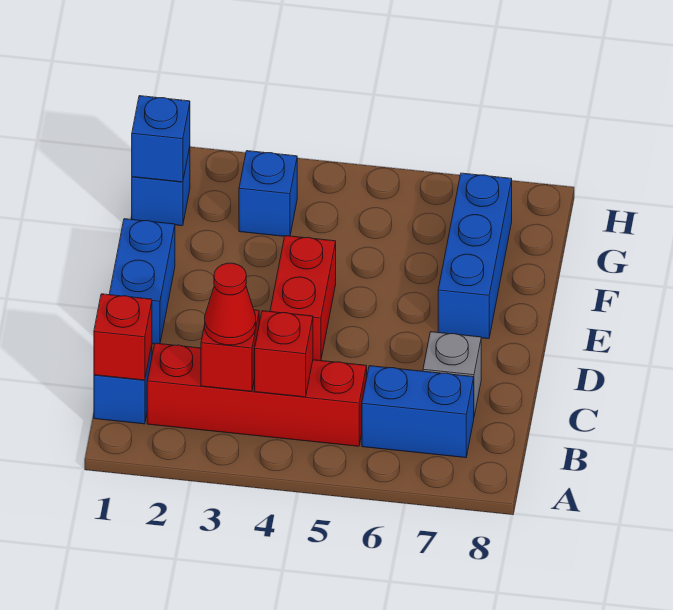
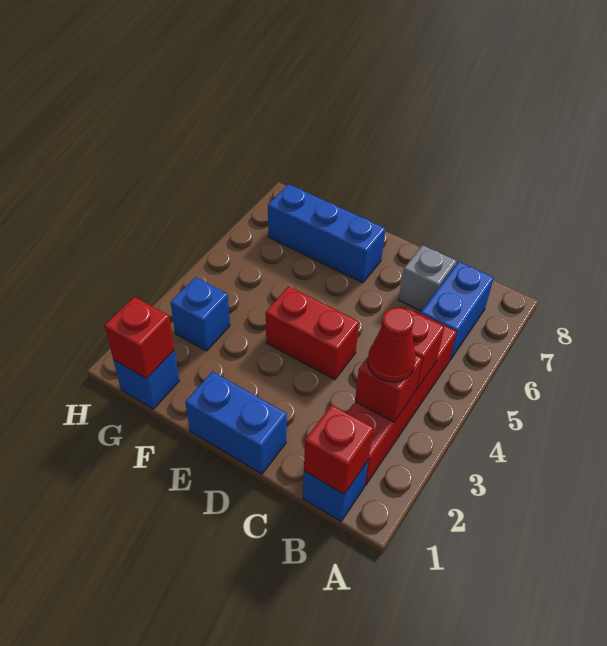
blue 1x1 brick [132,96,190,182] -> red 1x1 brick [105,297,174,379]

